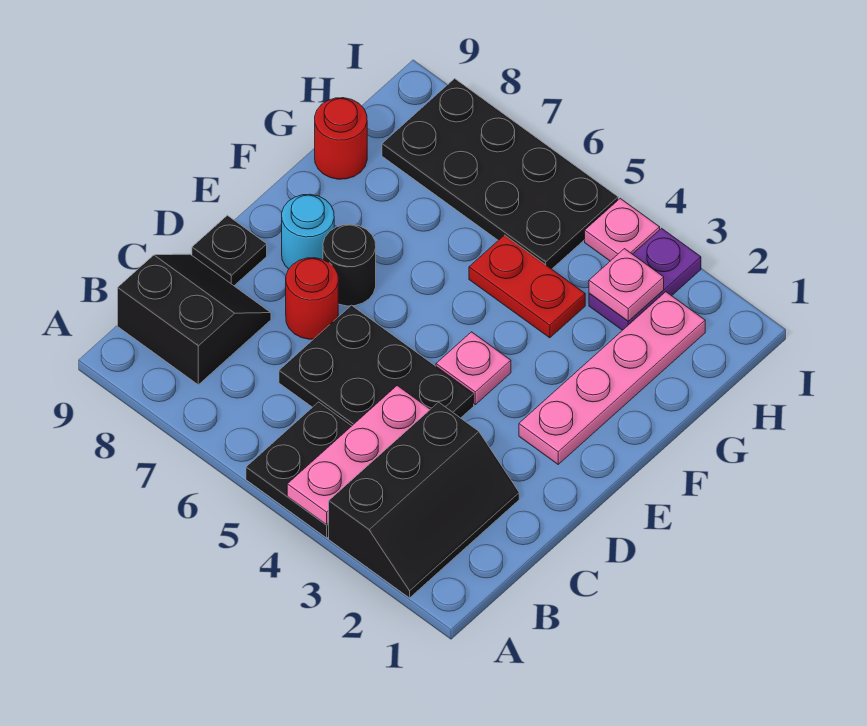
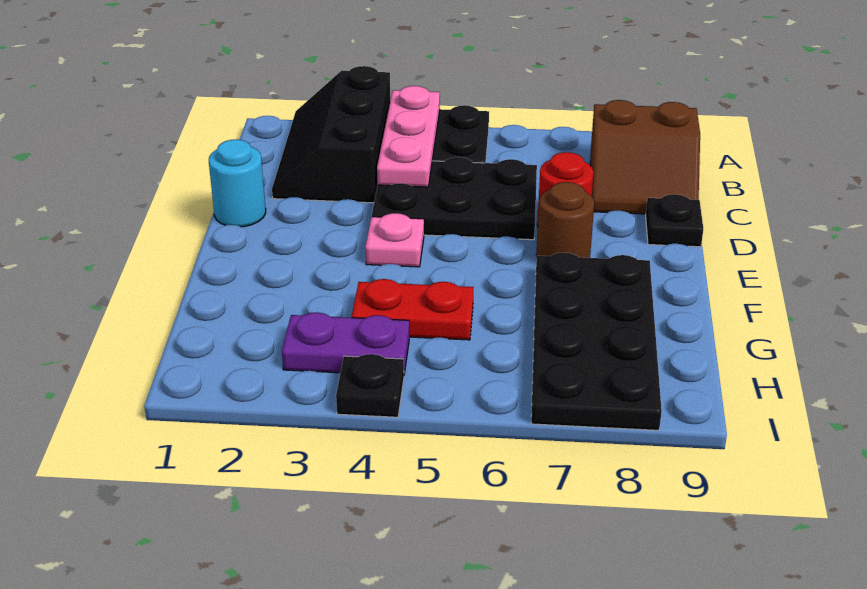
black 2x2 slope [118,254,271,385] -> brown 2x2 slope [590,100,700,214]
pink 1x4 plate [519,292,705,464] -> none
black 1x1 round brick [323,224,376,306] -> brown 1x1 round brick [536,182,594,258]
cyan 1x1 round brick [282,194,334,269] -> cyan 1x1 round brick moved to [209,139,266,227]
red 1x1 round brick [315,98,367,179] -> none
purple 1x2 plate [589,228,701,330] -> purple 1x2 plate turned to [282,312,409,374]
pink 1x1 plate [589,249,664,321] -> none
black 2x4 plate [382,79,618,269] -> black 2x4 plate turned to [531,253,662,430]
pink 1x1 plate [585,198,660,261] -> black 1x1 plate [336,354,404,417]

